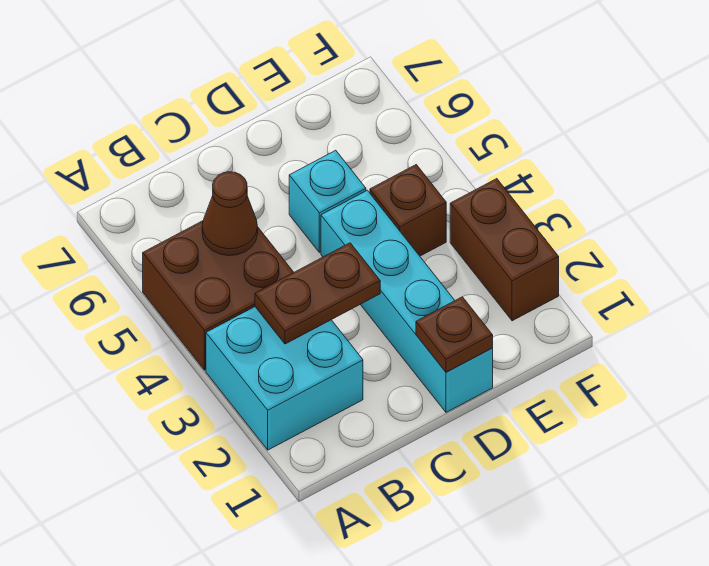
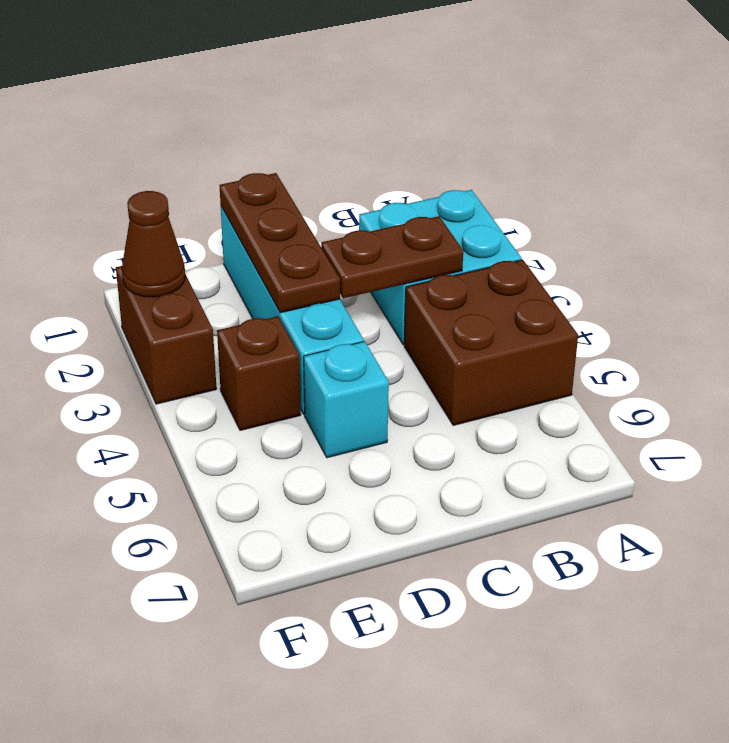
brown 1x1 cone [202,172,258,256] -> brown 1x1 cone moved to [122,191,185,297]
brown 1x1 plate [416,297,493,372] -> brown 1x3 plate [219,173,340,313]

